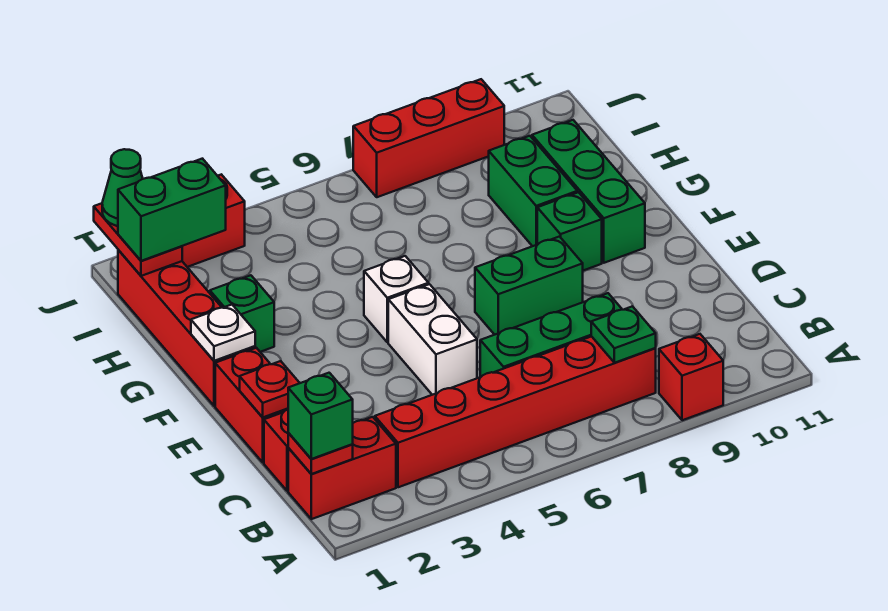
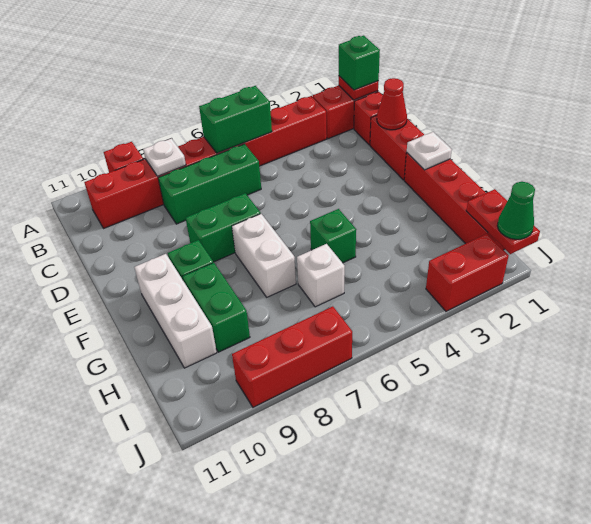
red 1x6 brick [375,336,656,487] -> red 1x8 brick [84,96,327,228]
green 1x1 plate [591,306,656,363] -> white 1x1 plate [143,138,186,176]
red 1x1 plate [240,361,299,417] -> red 1x1 cone [377,78,407,130]
white 1x2 brick [388,284,477,395] -> white 1x2 brick moved to [232,214,296,297]
white 1x1 brick [364,256,429,342] -> white 1x1 brick moved to [297,244,345,307]
green 1x3 brick [532,120,645,263] -> white 1x3 brick [134,254,217,368]
green 1x1 brick [210,275,274,352] -> green 1x1 brick moved to [310,209,356,263]
green 1x2 brick [118,159,226,261] -> green 1x2 brick moved to [199,86,272,153]

